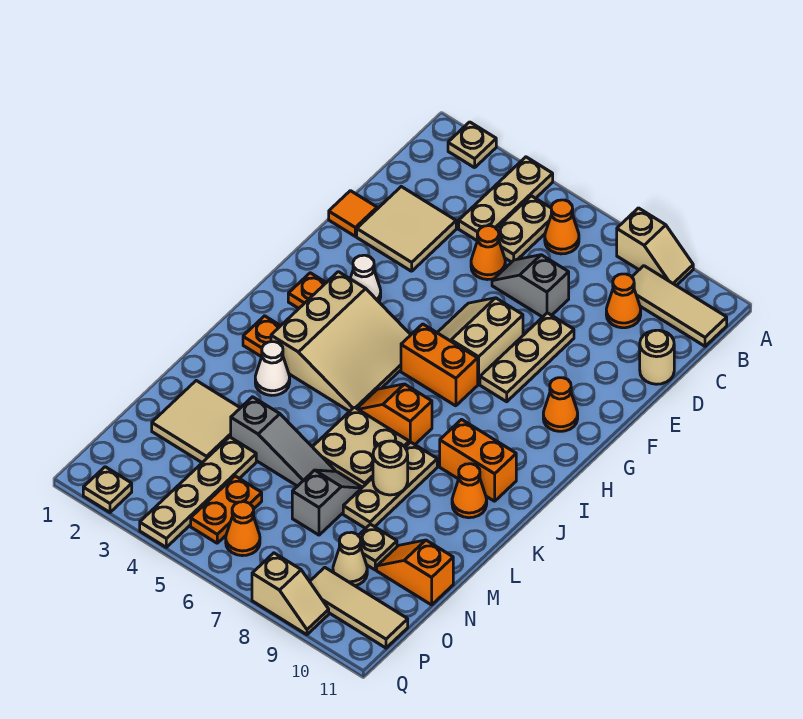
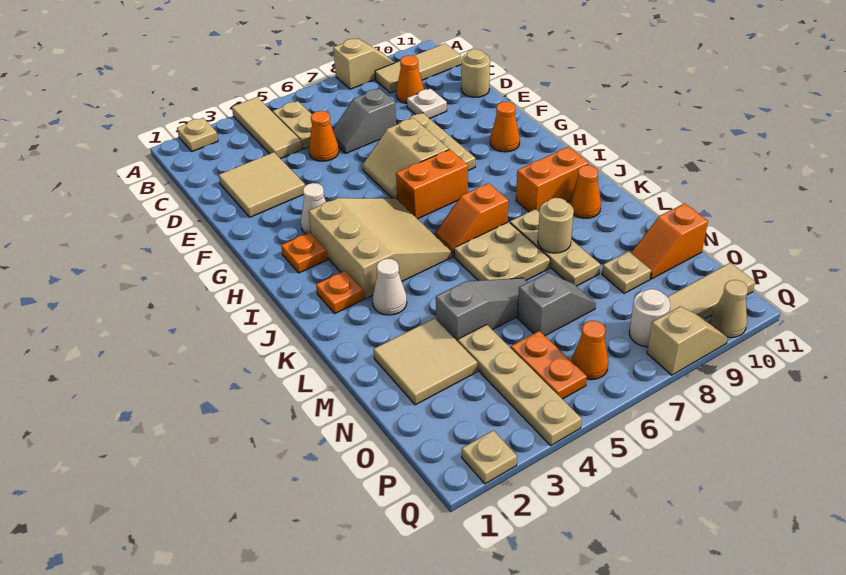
tan 1x3 plate [459,157,553,241] -> tan 1x3 tile [232,97,302,159]
orange 1x1 cone [545,200,579,254] -> none
none -> white 1x1 plate [407,89,447,119]
orange 1x1 tile [329,191,377,236] -> none
grey 1x2 slope [292,470,362,535] -> grey 1x2 slope turned to [517,273,596,336]
tan 1x1 cone [333,532,367,586] -> tan 1x1 cone moved to [710,280,748,338]
none -> white 1x1 round brick [629,289,670,347]

